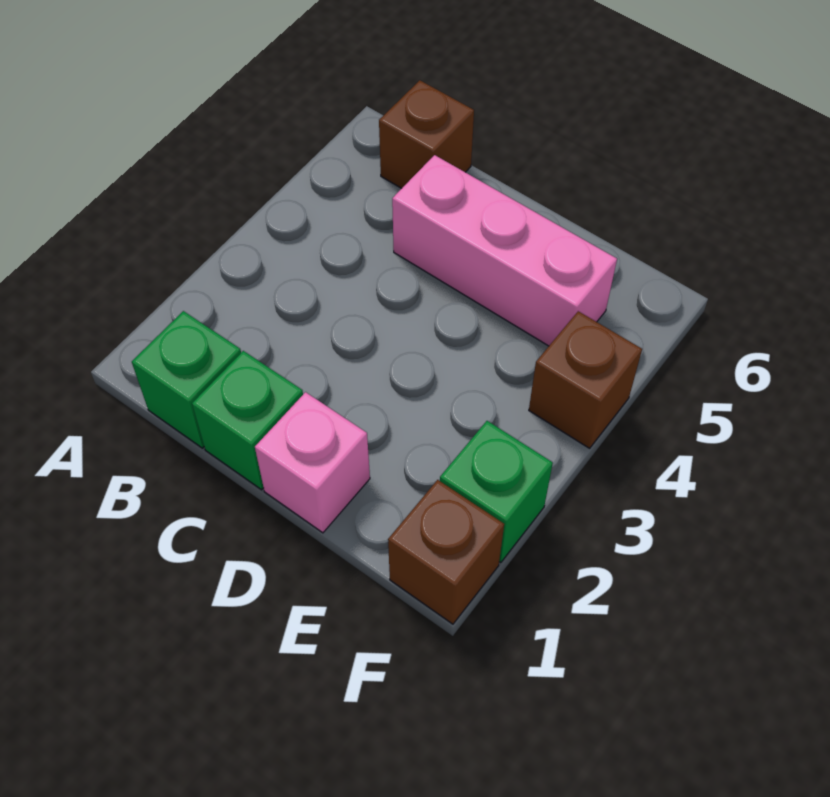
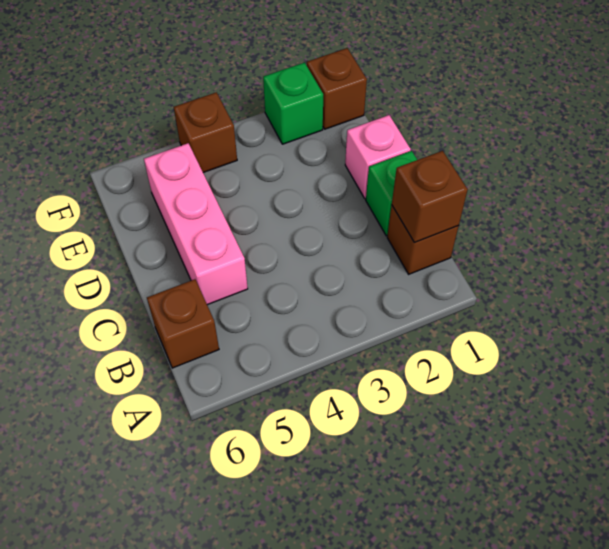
green 1x1 brick [132,311,241,448] -> brown 1x1 brick [387,206,459,274]
none -> brown 1x1 brick [392,151,468,243]

